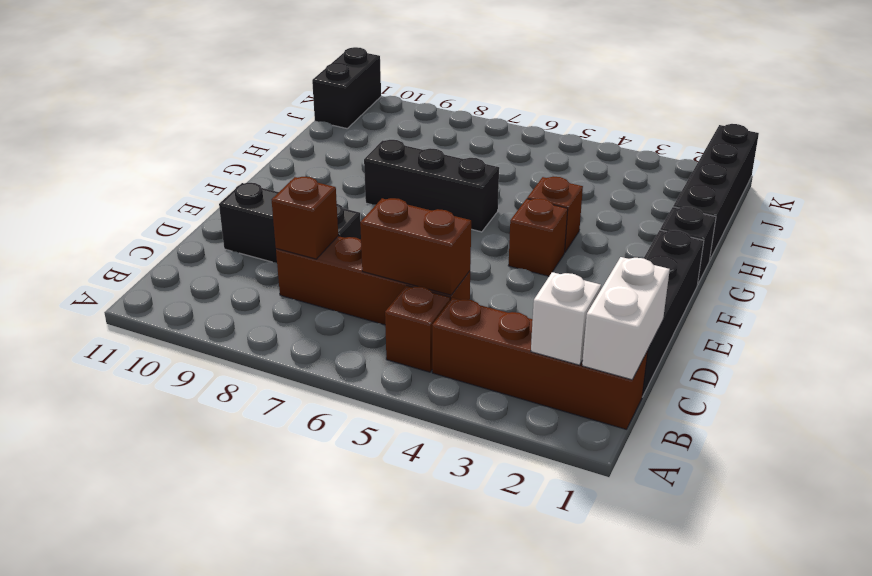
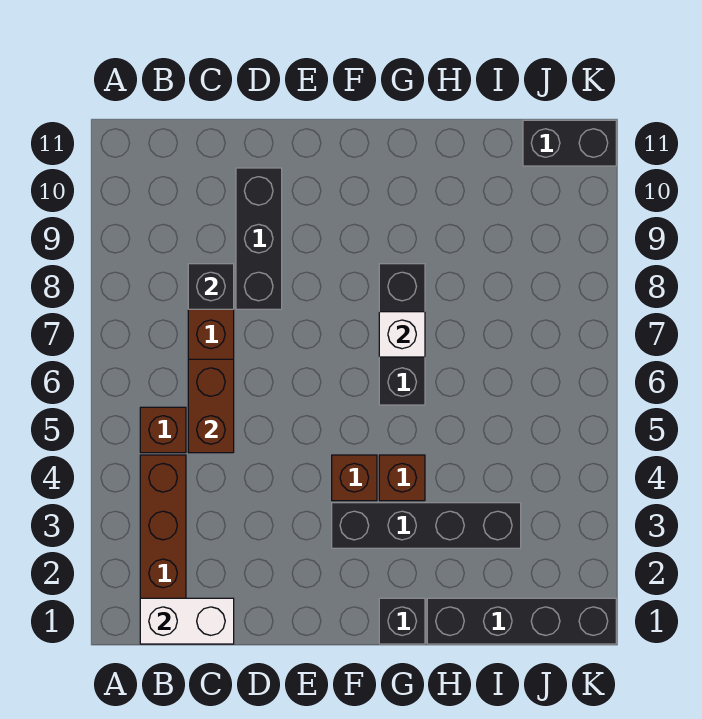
white 1x1 brick [531,272,601,365] -> white 1x1 brick moved to [379,312,425,357]
black 1x4 brick [642,230,704,397] -> black 1x4 brick moved to [332,503,521,548]
brown 1x1 brick [272,177,338,259] -> black 1x1 brick [188,264,234,309]

